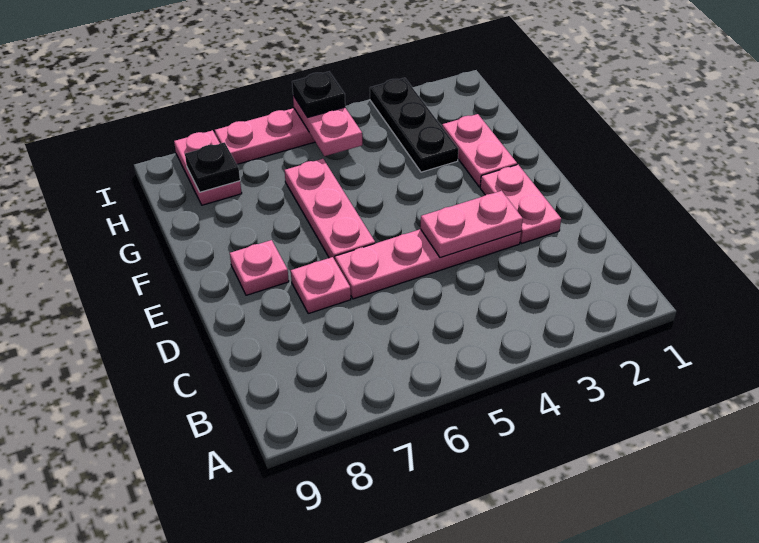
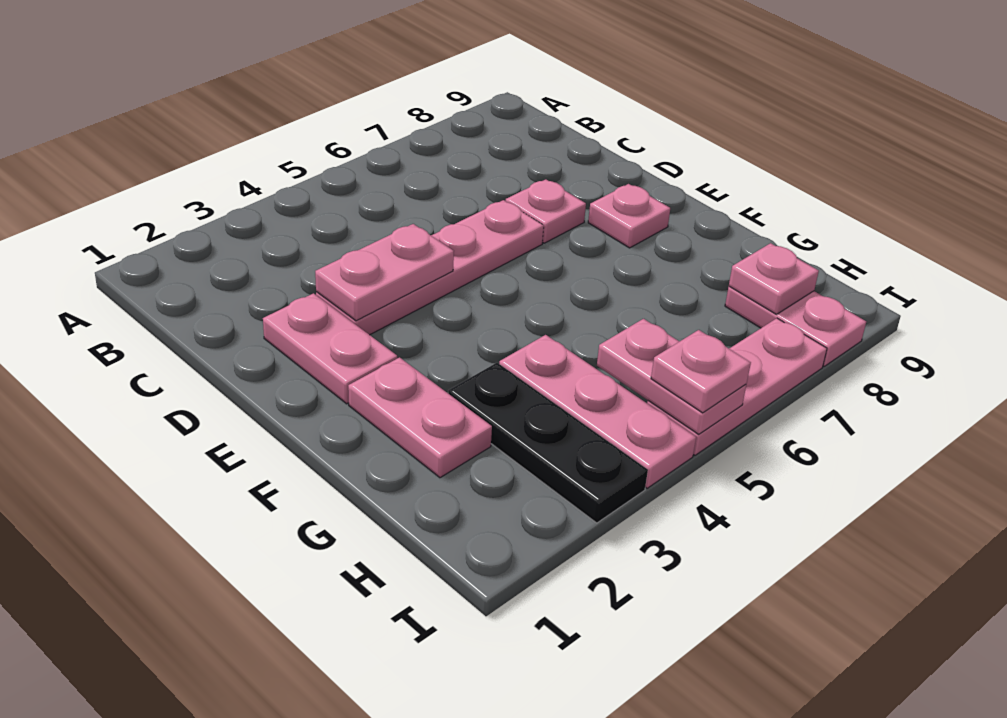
pink 1x3 plate [285,159,375,260] -> pink 1x3 plate moved to [499,335,696,488]
black 1x1 plate [185,143,240,192] -> pink 1x1 plate [729,243,819,314]
black 1x1 plate [292,72,345,117] -> pink 1x1 plate [651,330,751,413]

